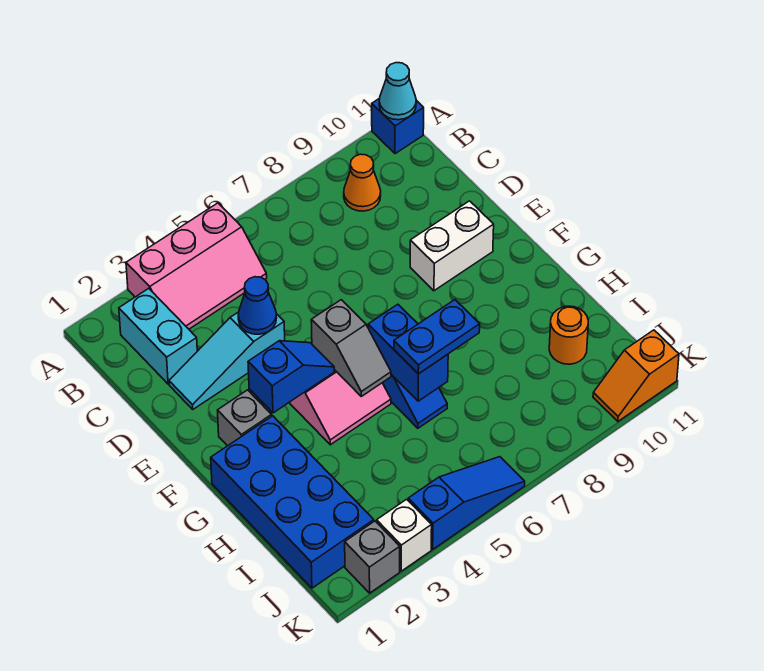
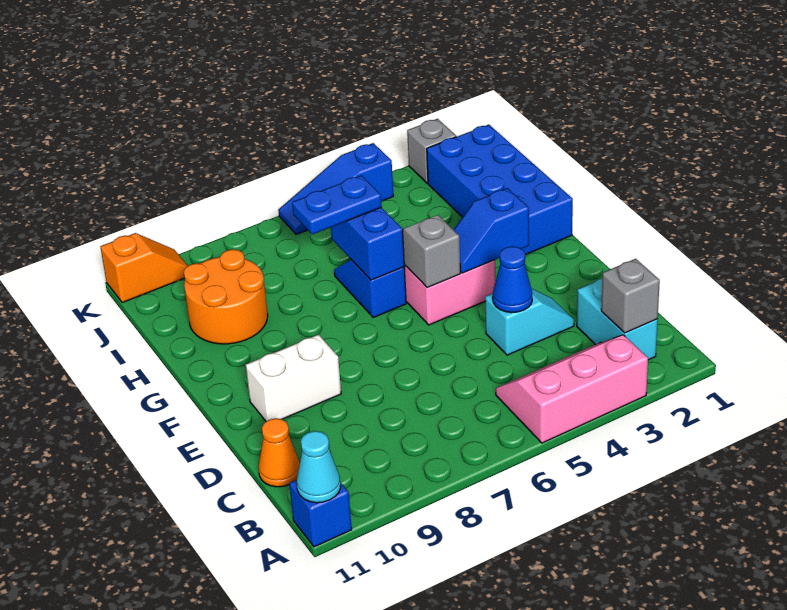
orange 1x1 cone [344,154,381,211] -> orange 1x1 cone moved to [259,418,300,487]
cyan 1x3 slope [169,312,285,409] -> cyan 1x2 slope [485,288,574,355]
grey 1x1 brick [217,390,272,446] -> grey 1x1 brick moved to [601,259,660,333]
orange 1x1 round brick [549,306,588,364] -> orange 2x2 round brick [184,249,268,344]
white 1x1 brick [377,499,432,571] -> none

